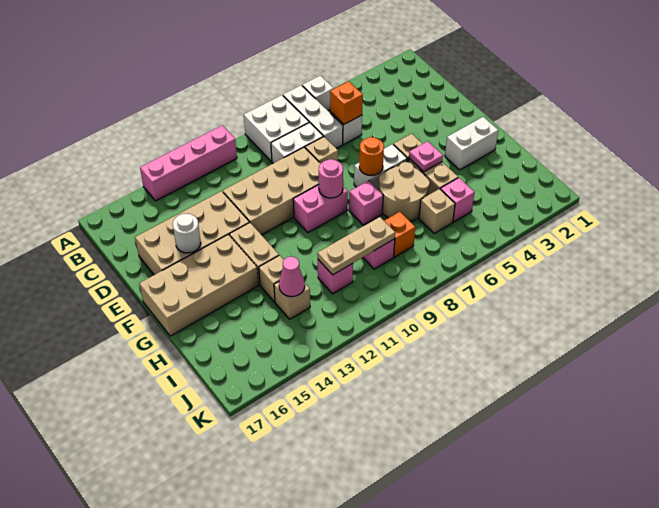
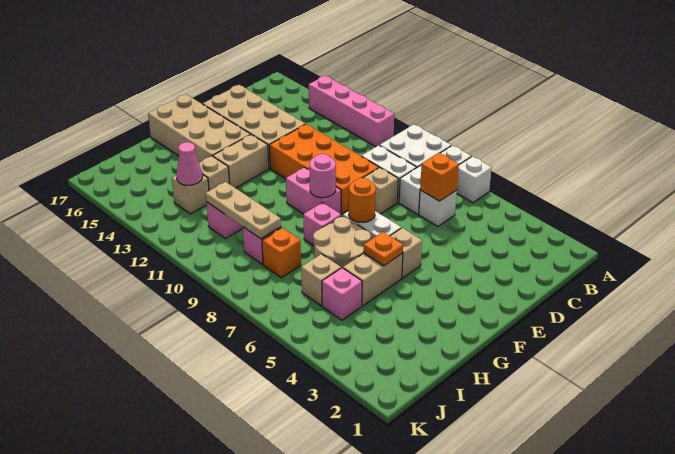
tan 2x4 brick [223,147,320,235] -> orange 2x4 brick [270,124,379,214]
white 1x1 round brick [173,214,201,253] -> none
white 1x2 brick [445,117,498,170] -> none
pink 1x1 plate [409,141,443,172] -> orange 1x1 plate [364,232,403,266]

